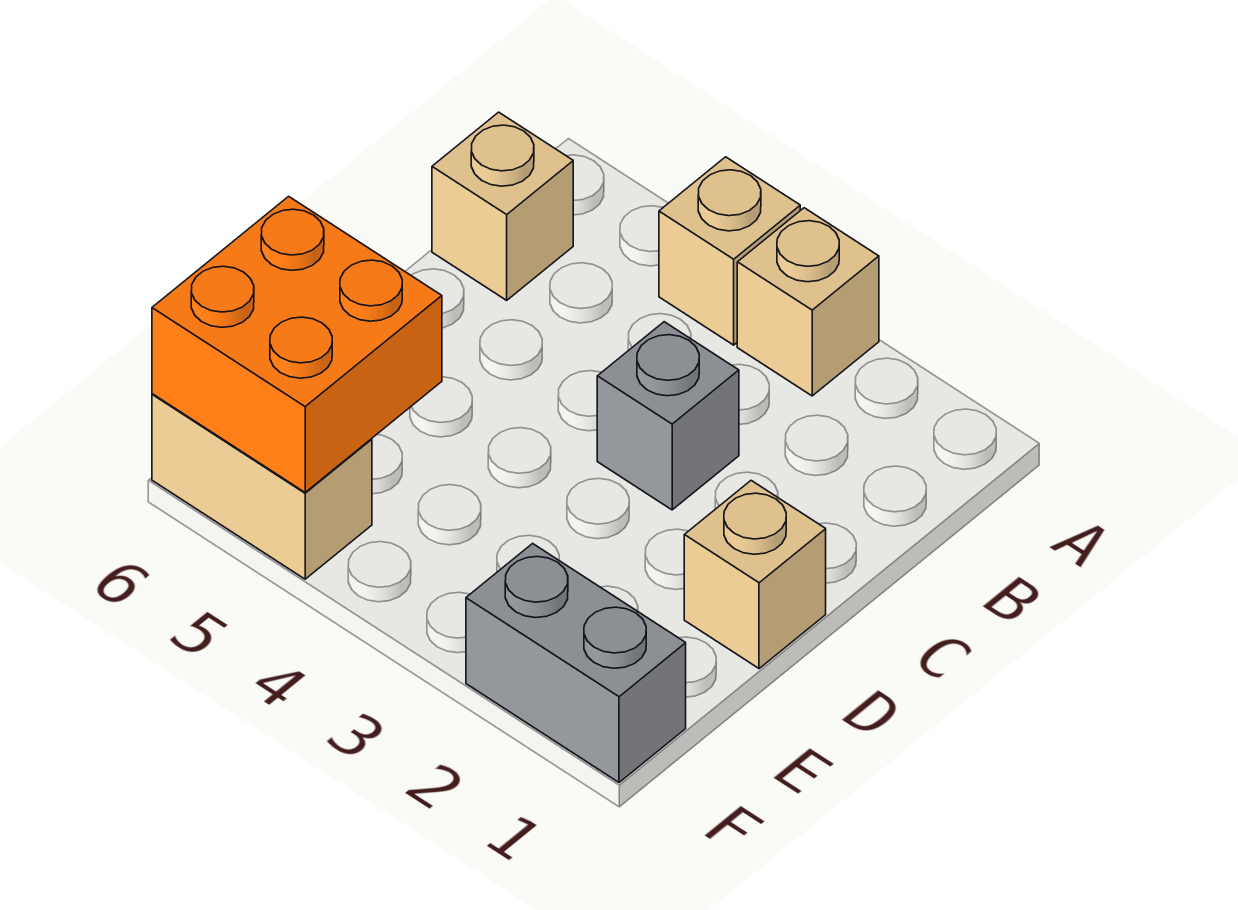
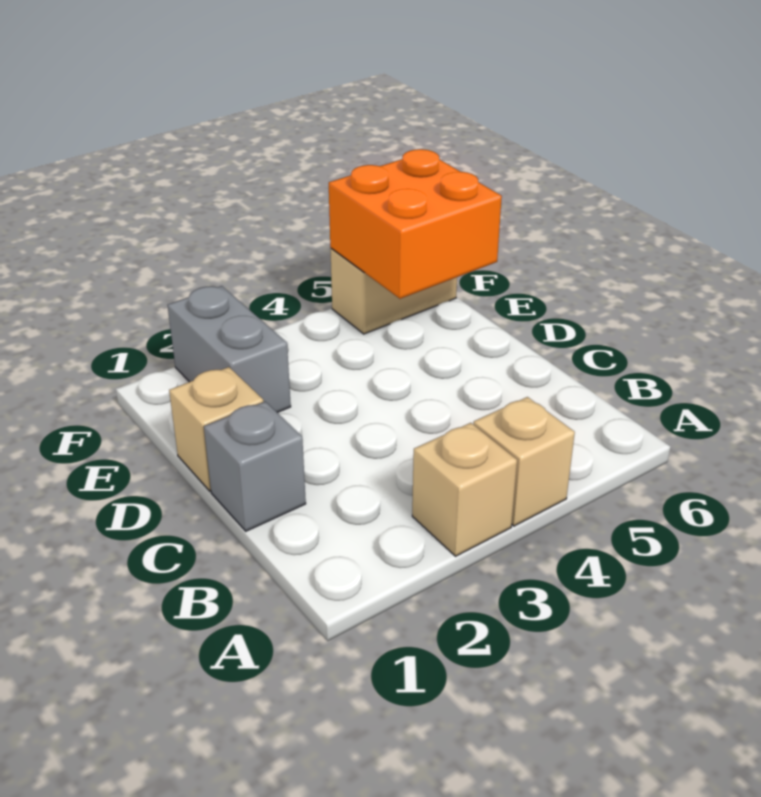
tan 1x1 brick [432,112,573,300] -> none
grey 1x1 brick [597,322,739,510] -> grey 1x1 brick moved to [204,402,306,531]
grey 1x2 brick [466,544,686,782] -> grey 1x2 brick turned to [168,286,291,413]

